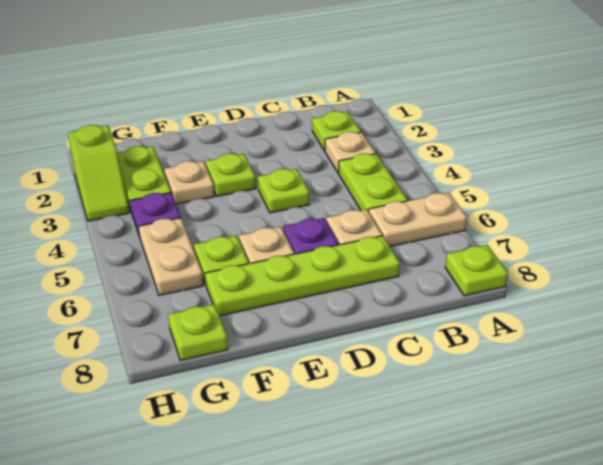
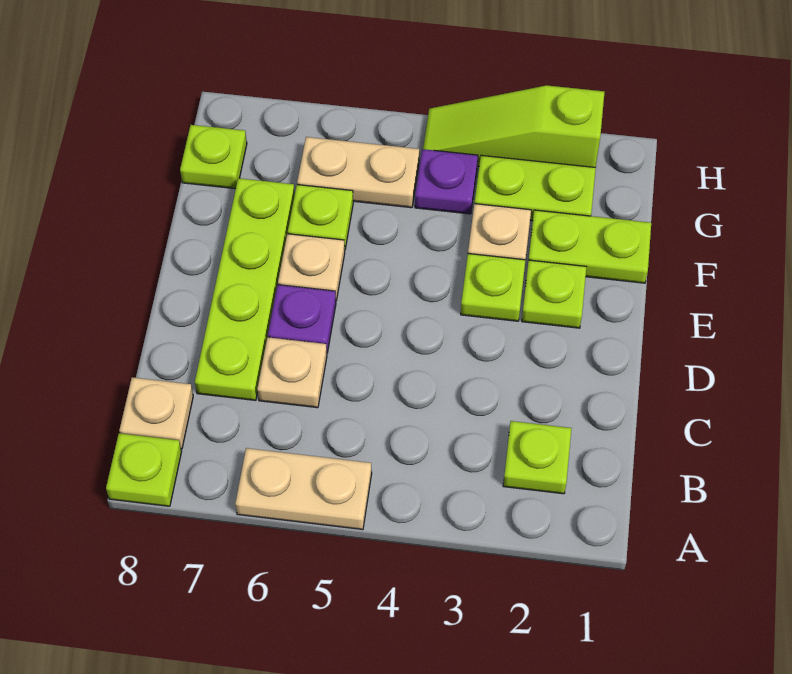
tan 1x2 plate [369,193,467,246] -> tan 1x2 plate turned to [235,448,372,530]
tan 1x1 plate [325,132,376,173] -> tan 1x1 plate moved to [119,377,193,449]
lime 1x2 plate [339,154,408,212] -> lime 1x2 plate moved to [529,210,651,283]
lime 1x1 plate [258,169,309,213] -> lime 1x1 plate moved to [522,260,586,328]
lime 1x2 slope [68,125,129,221] -> lime 1x3 slope [423,86,605,167]

